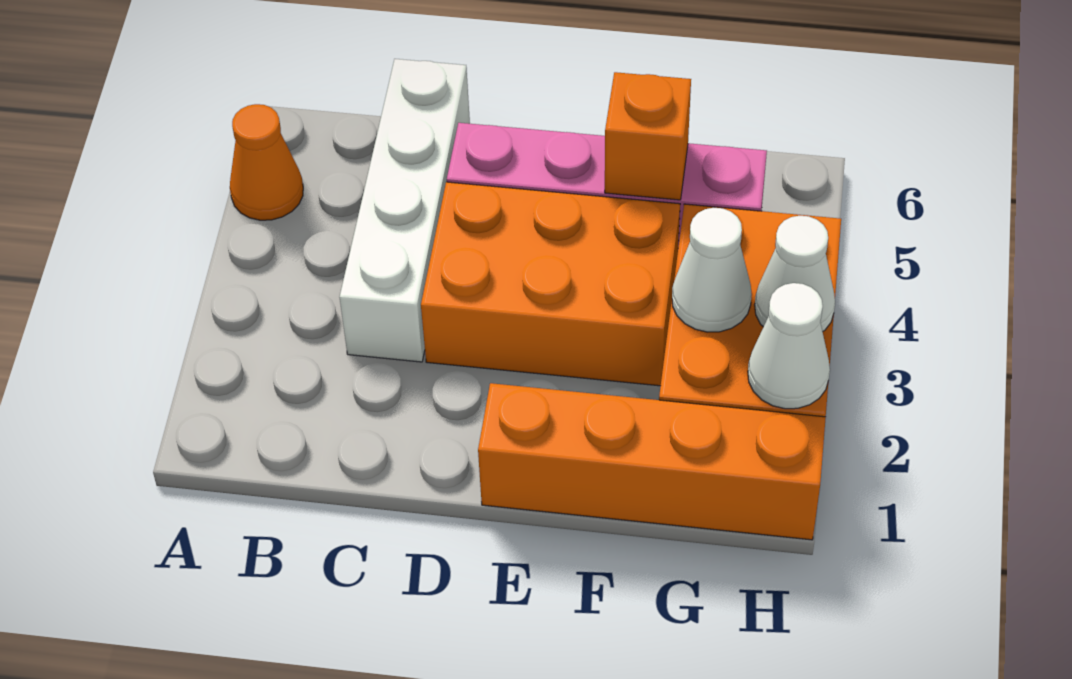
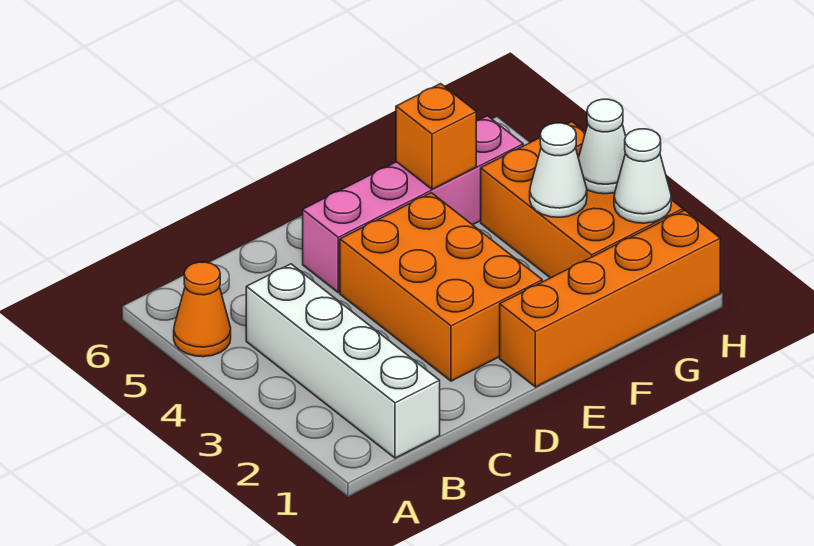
white 1x4 brick [340,59,470,362] -> white 1x4 brick moved to [246,264,440,458]
orange 2x3 brick [421,182,680,386] -> orange 2x3 brick turned to [340,193,542,381]

